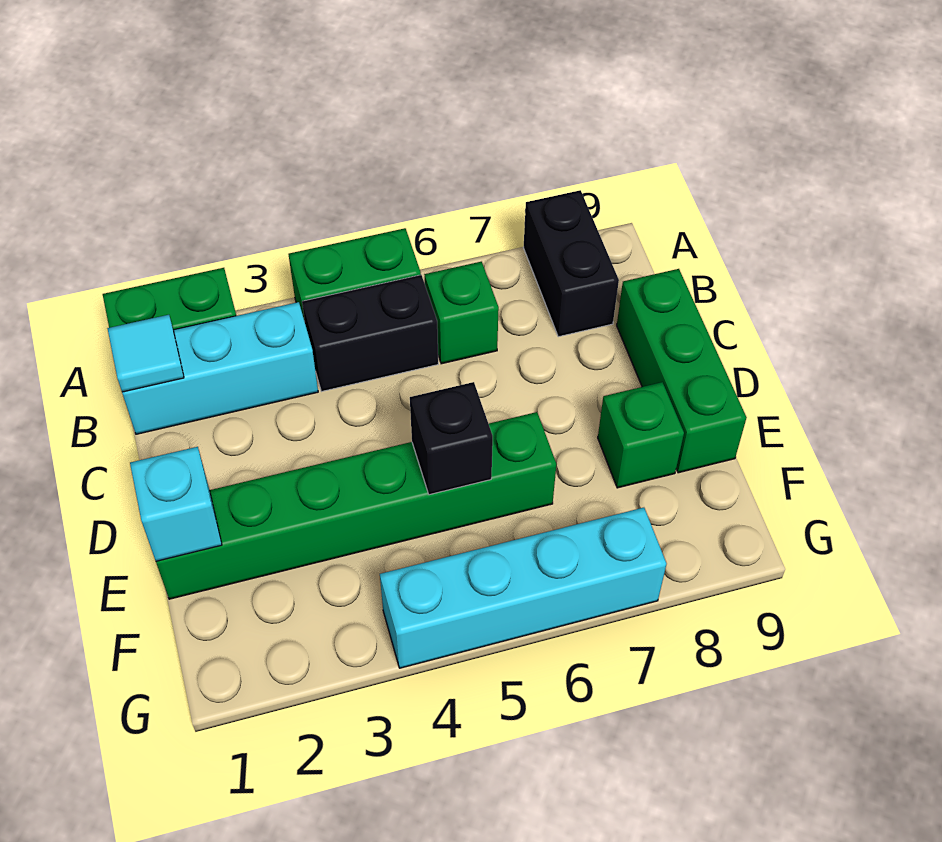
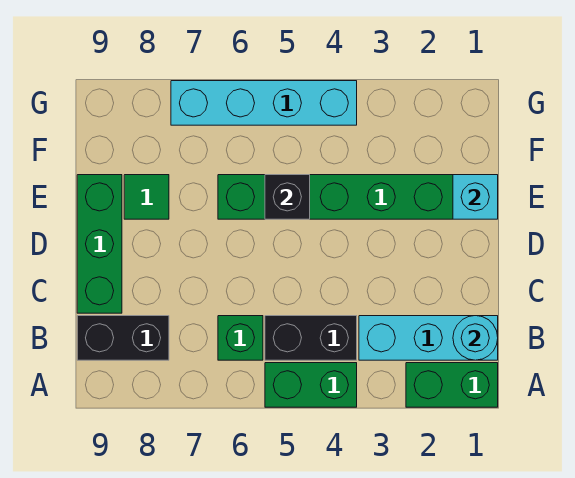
black 1x2 brick [523,190,619,337] -> black 1x2 brick turned to [77,316,169,360]
cyan 1x1 tile [107,315,184,392] -> cyan 1x1 round brick [453,316,498,360]
green 1x1 brick [598,382,684,488] -> green 1x1 tile [124,175,169,219]

